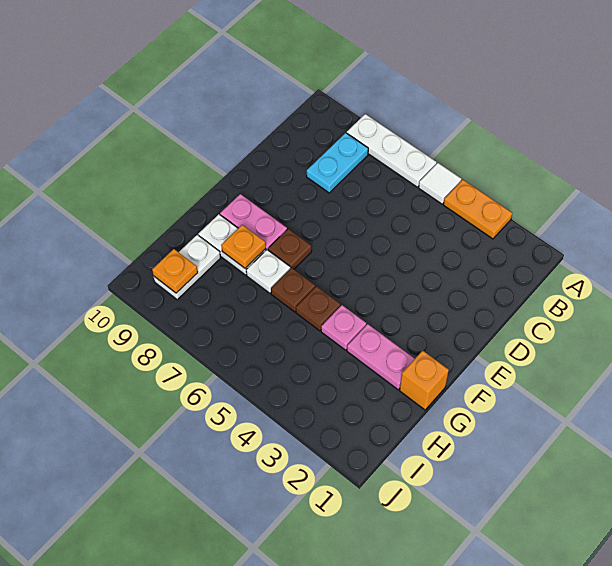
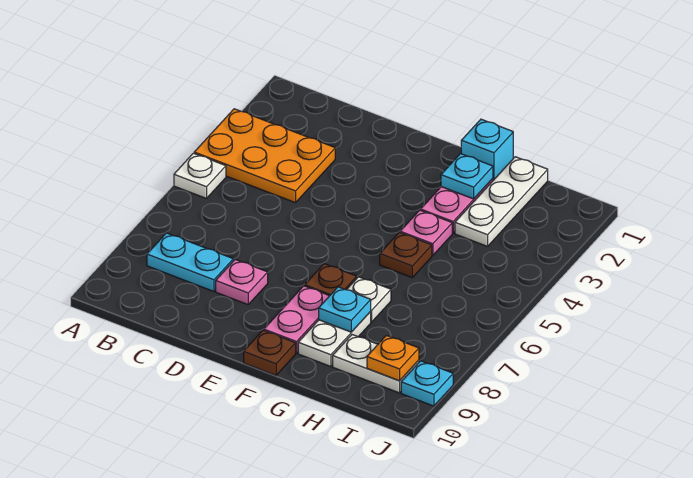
orange 1x2 plate [444,180,512,239] -> orange 2x3 plate [194,109,335,203]
white 1x1 tile [419,163,461,204] -> white 1x1 plate [174,153,226,198]
white 1x3 plate [347,114,437,187] -> white 1x3 plate moved to [455,157,548,246]
none -> pink 1x1 plate [216,260,268,305]
orange 1x1 brick [400,351,449,410] -> cyan 1x1 brick [461,119,513,180]
none -> cyan 1x1 plate [441,154,493,199]
brown 1x1 plate [271,268,315,312] -> brown 1x1 plate moved to [244,330,296,375]
orange 1x1 plate [221,225,266,268] -> cyan 1x1 plate [319,287,371,332]
none -> cyan 1x1 plate [401,361,453,406]

